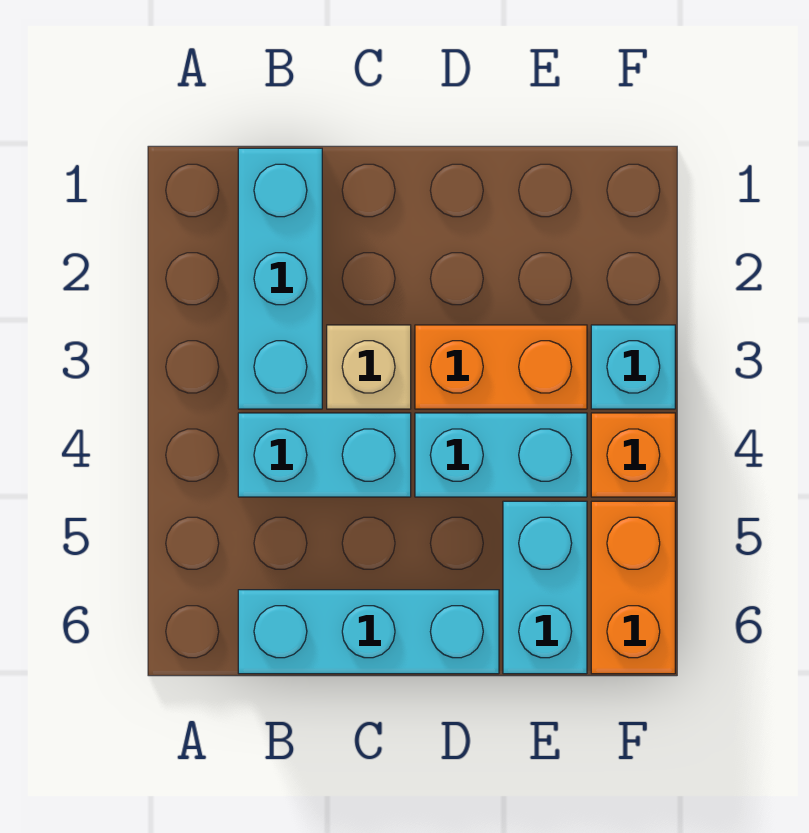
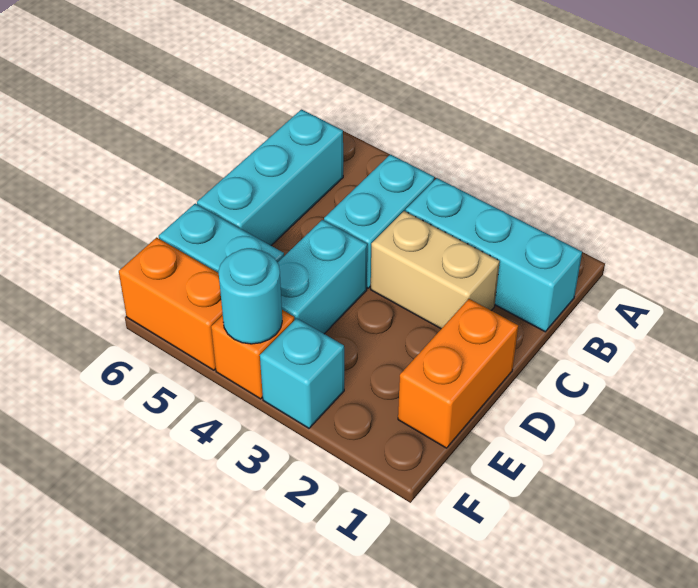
tan 1x1 brick [327,325,411,409] -> tan 1x2 brick [371,211,500,329]
orange 1x2 brick [415,325,587,409] -> orange 1x2 brick moved to [398,299,518,448]
none -> cyan 1x1 round brick [218,248,282,344]

